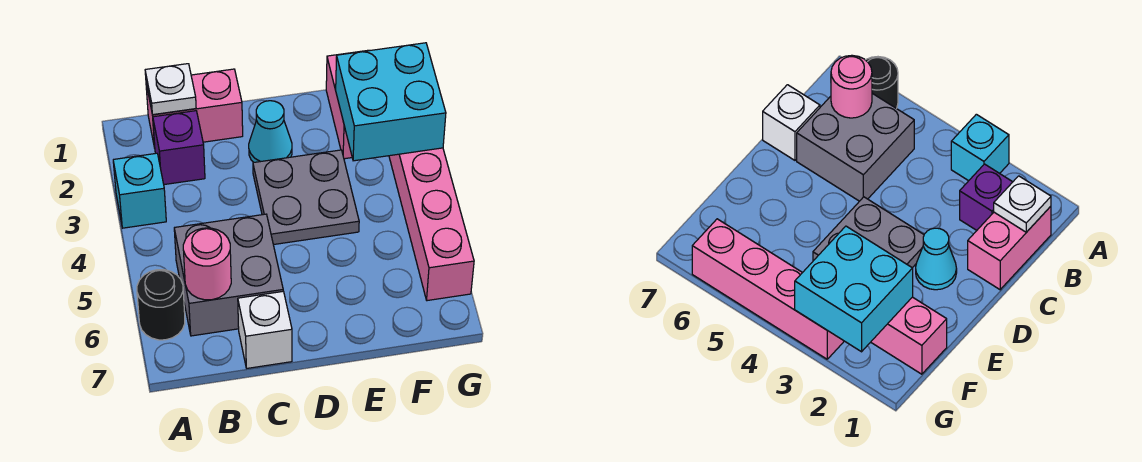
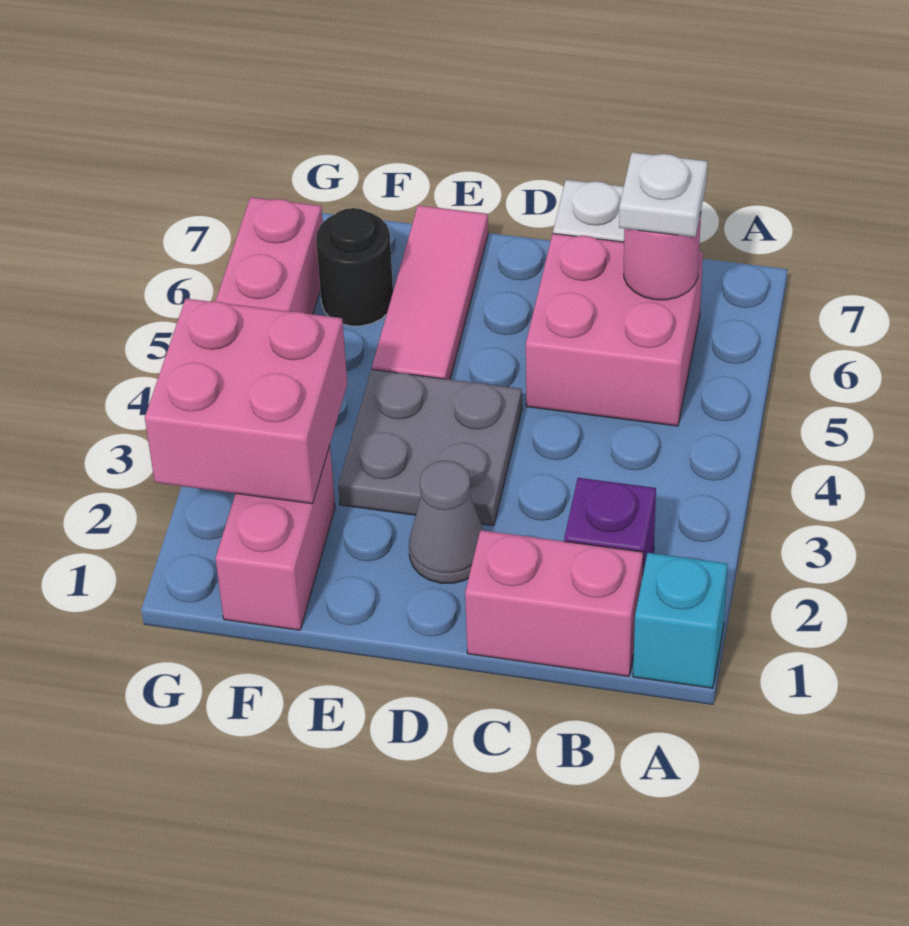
cyan 1x1 brick [113,153,166,228] -> cyan 1x1 brick moved to [633,553,728,688]
black 1x1 round brick [137,270,185,340] -> black 1x1 round brick moved to [316,208,393,326]
white 1x1 plate [145,64,196,115] -> white 1x1 plate moved to [619,152,708,237]
grey 2x2 brick [174,214,283,336] -> pink 2x2 brick [526,234,703,426]
cyan 1x1 cone [249,101,292,162] -> grey 1x1 cone [409,460,483,583]
none -> pink 1x3 tile [372,205,488,379]
cyan 2x2 brick [336,43,446,161] -> pink 2x2 brick [145,299,347,504]

